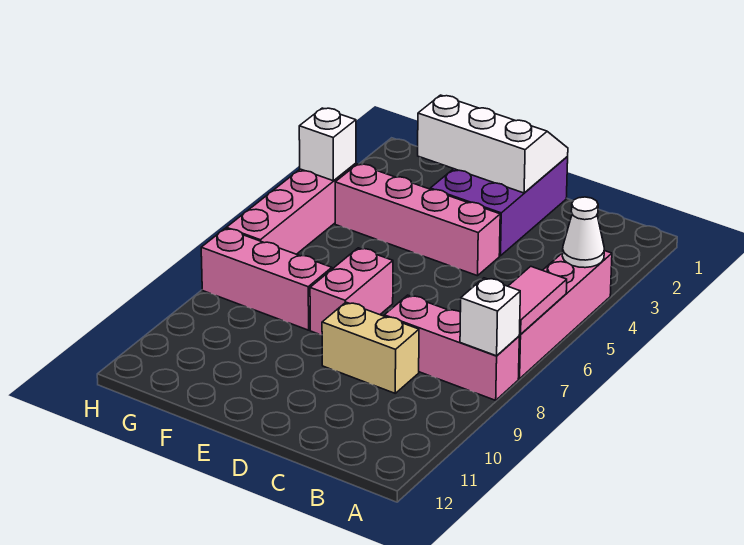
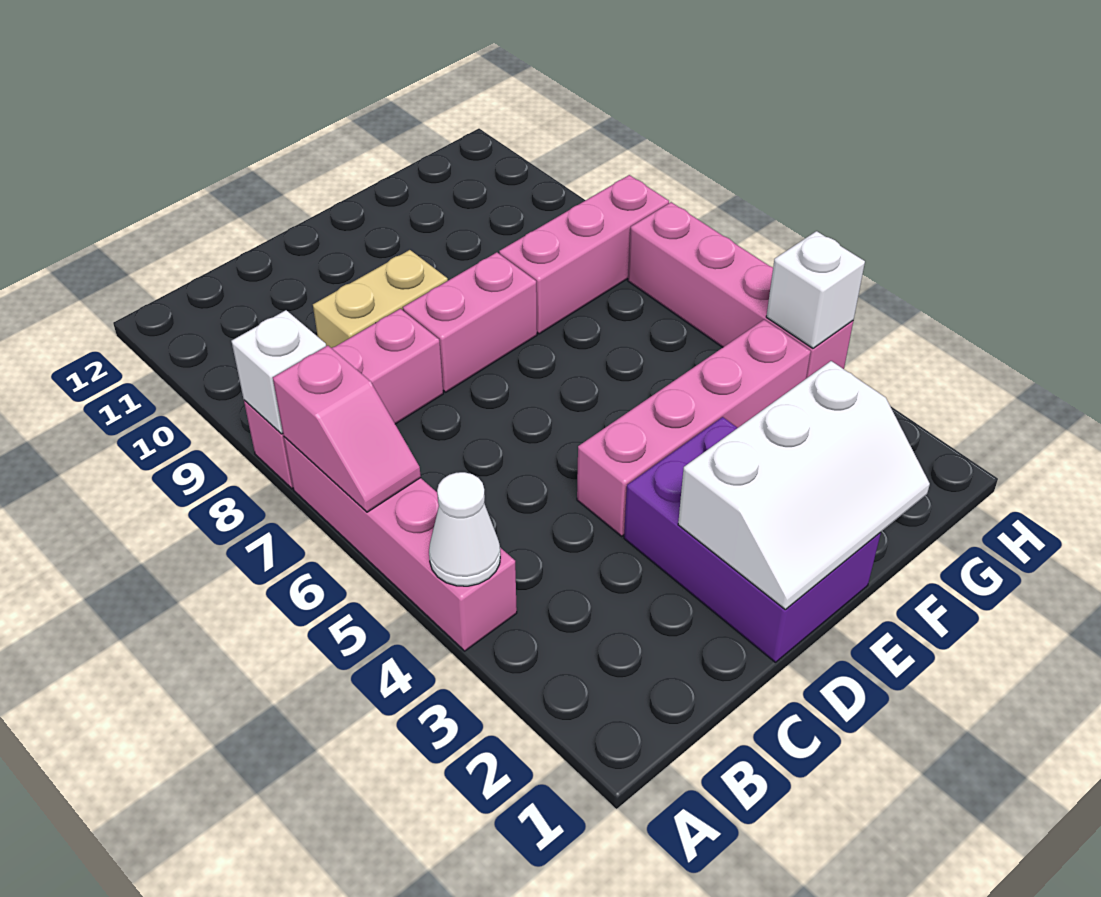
pink 1x2 tile [508,266,567,334] -> pink 1x2 slope [273,346,421,512]
pink 1x2 brick [310,248,393,335] -> pink 1x2 brick turned to [403,252,537,392]

